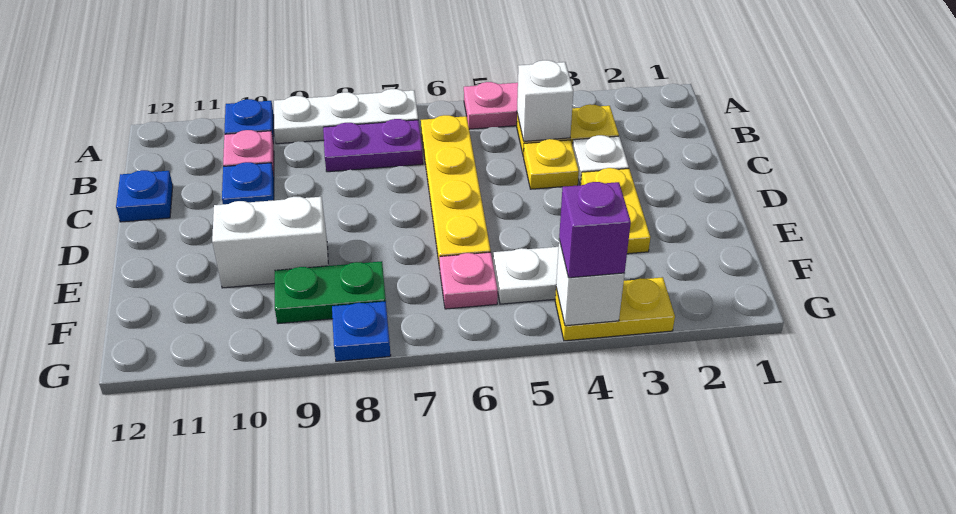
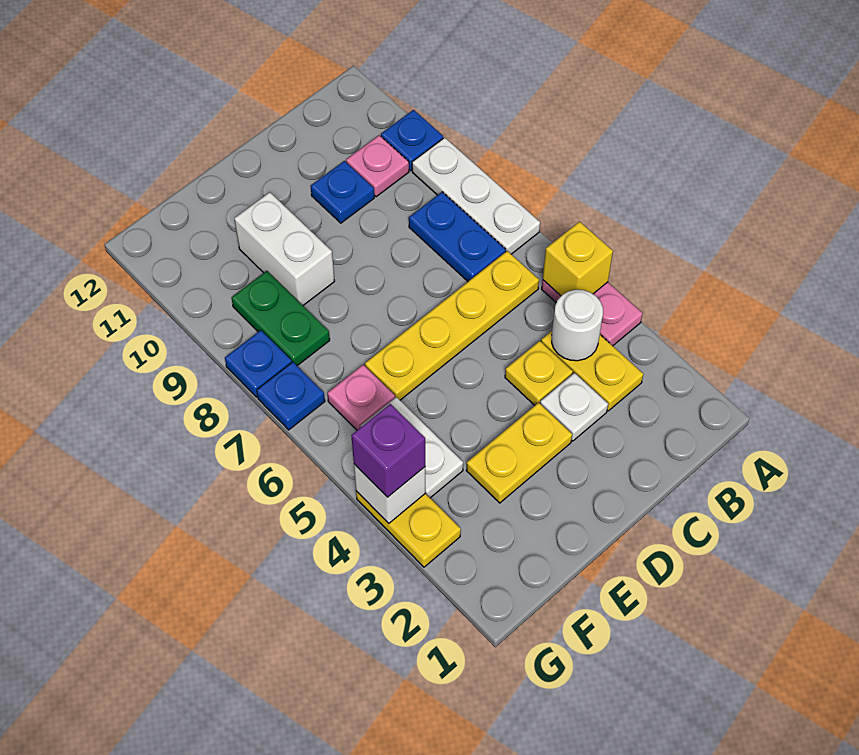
none -> yellow 1x1 brick [543,222,613,296]
white 1x1 brick [517,60,573,141] -> white 1x1 round brick [552,290,603,361]
purple 1x2 plate [323,119,423,172] -> blue 1x2 plate [409,192,506,281]
blue 1x1 plate [116,170,173,222] -> blue 1x1 plate moved to [257,362,325,430]

